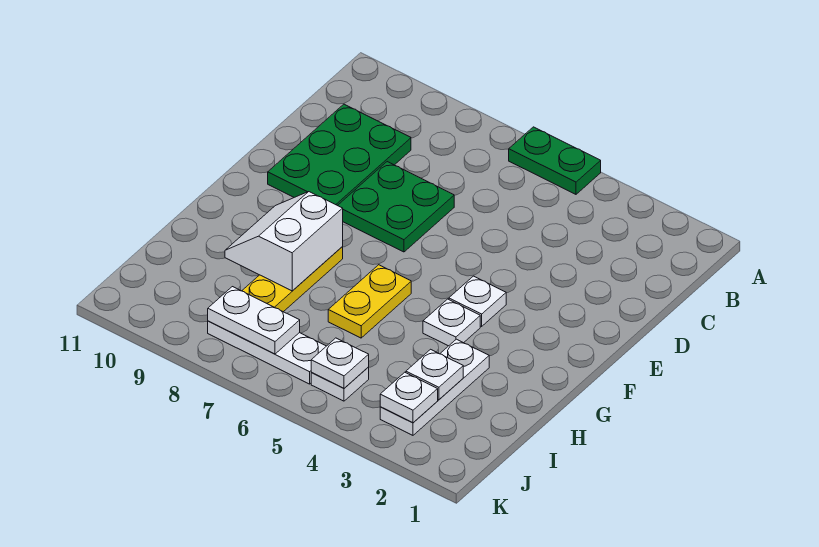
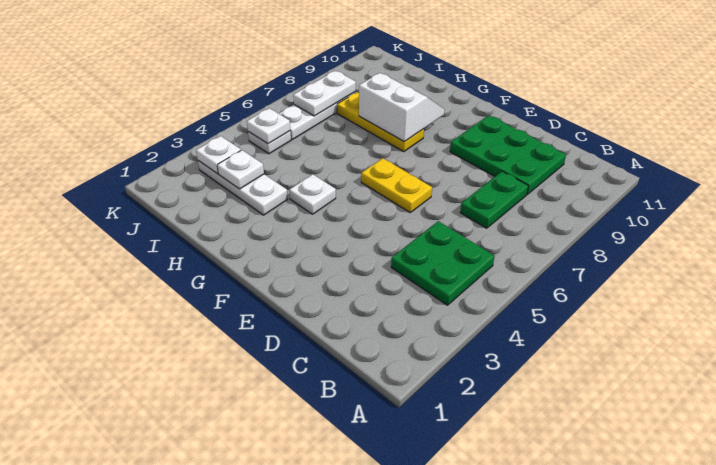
green 1x2 plate [509,127,601,194] -> green 1x2 plate moved to [460,171,528,228]
green 2x2 plate [338,162,454,252] -> green 2x2 plate moved to [391,221,495,305]
white 1x1 plate [449,276,506,326] -> none
yellow 1x2 plate [328,265,411,338] -> yellow 1x2 plate moved to [361,158,432,212]

